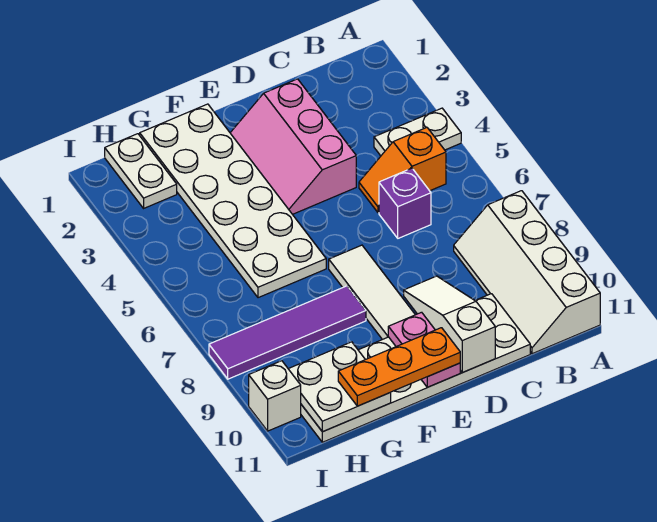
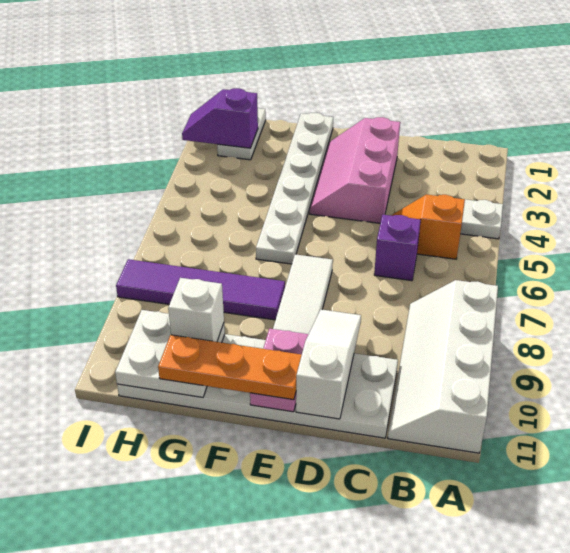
white 2x6 plate [140,104,326,298] -> white 1x6 plate [256,113,333,264]
none -> purple 1x2 slope [182,88,258,148]
white 1x1 brick [249,361,301,431] -> white 1x1 brick moved to [168,278,224,342]

